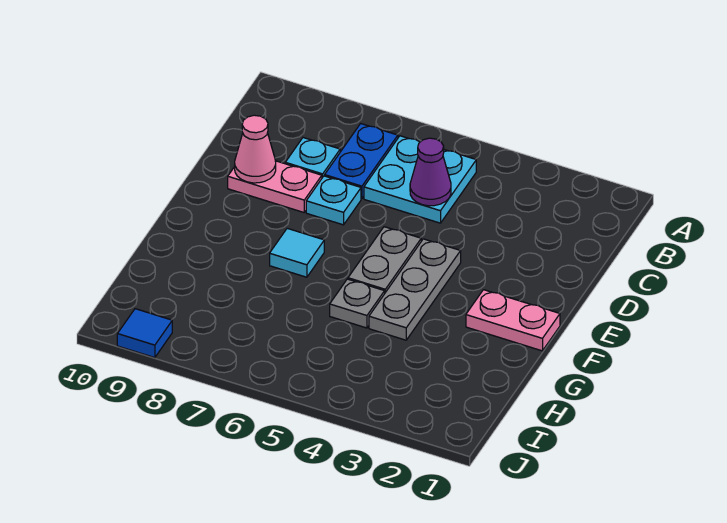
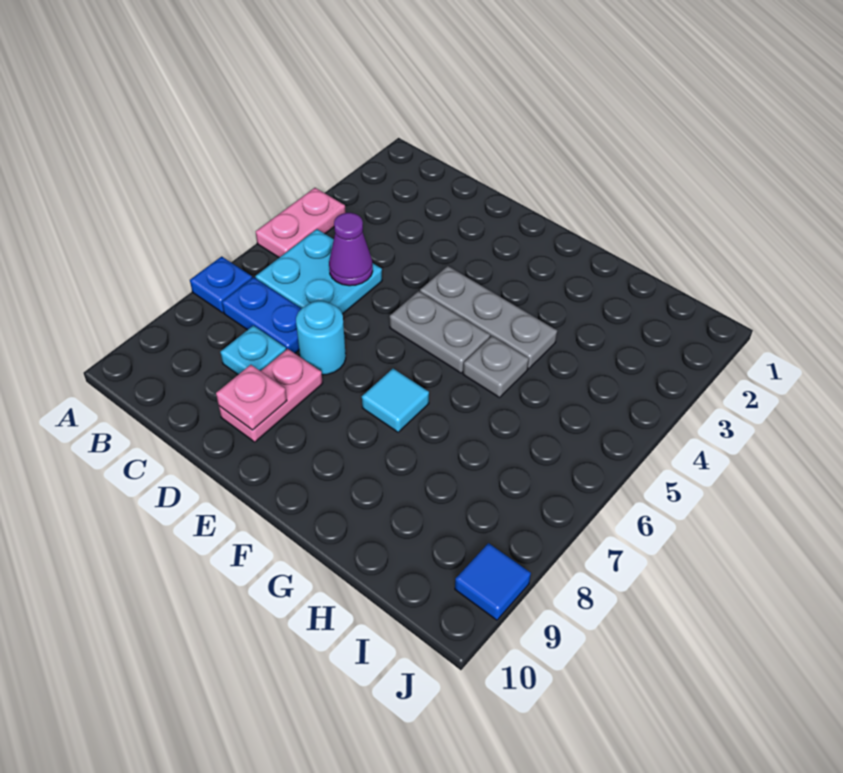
none -> blue 1x1 plate [190,256,252,313]
cyan 1x1 plate [306,176,361,225] -> cyan 1x1 round brick [296,301,346,375]
pink 1x1 cone [235,115,276,183] -> pink 1x1 plate [216,365,287,430]
pink 1x2 plate [466,290,560,351] -> pink 1x2 plate moved to [256,188,346,257]

